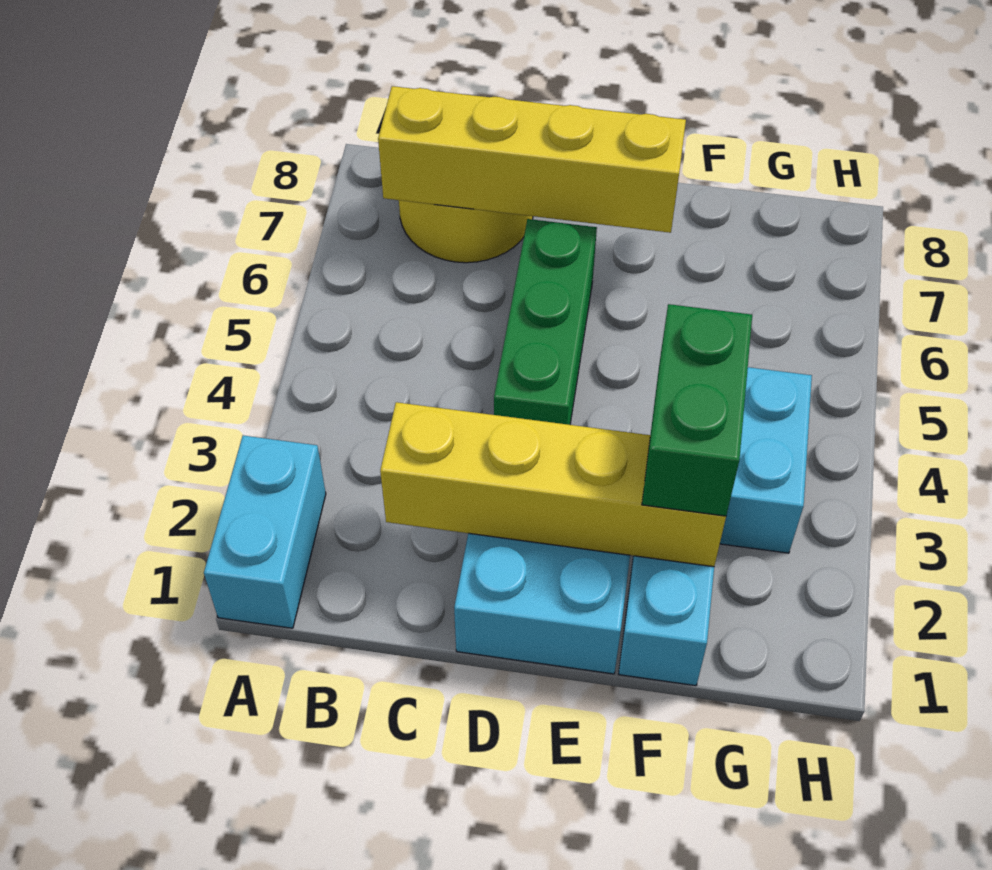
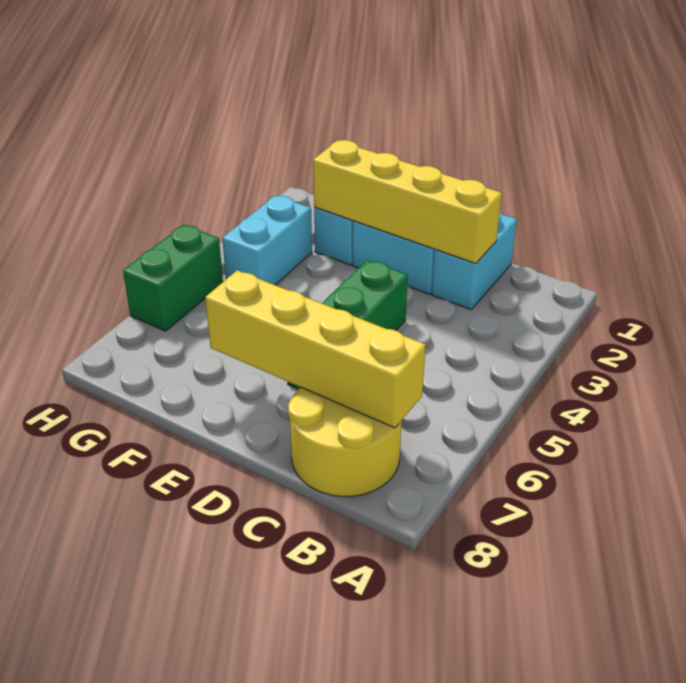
cyan 1x2 brick [204,435,326,628] -> cyan 1x2 brick moved to [432,212,517,309]
green 1x2 brick [642,304,752,516] -> green 1x2 brick moved to [123,225,223,331]

